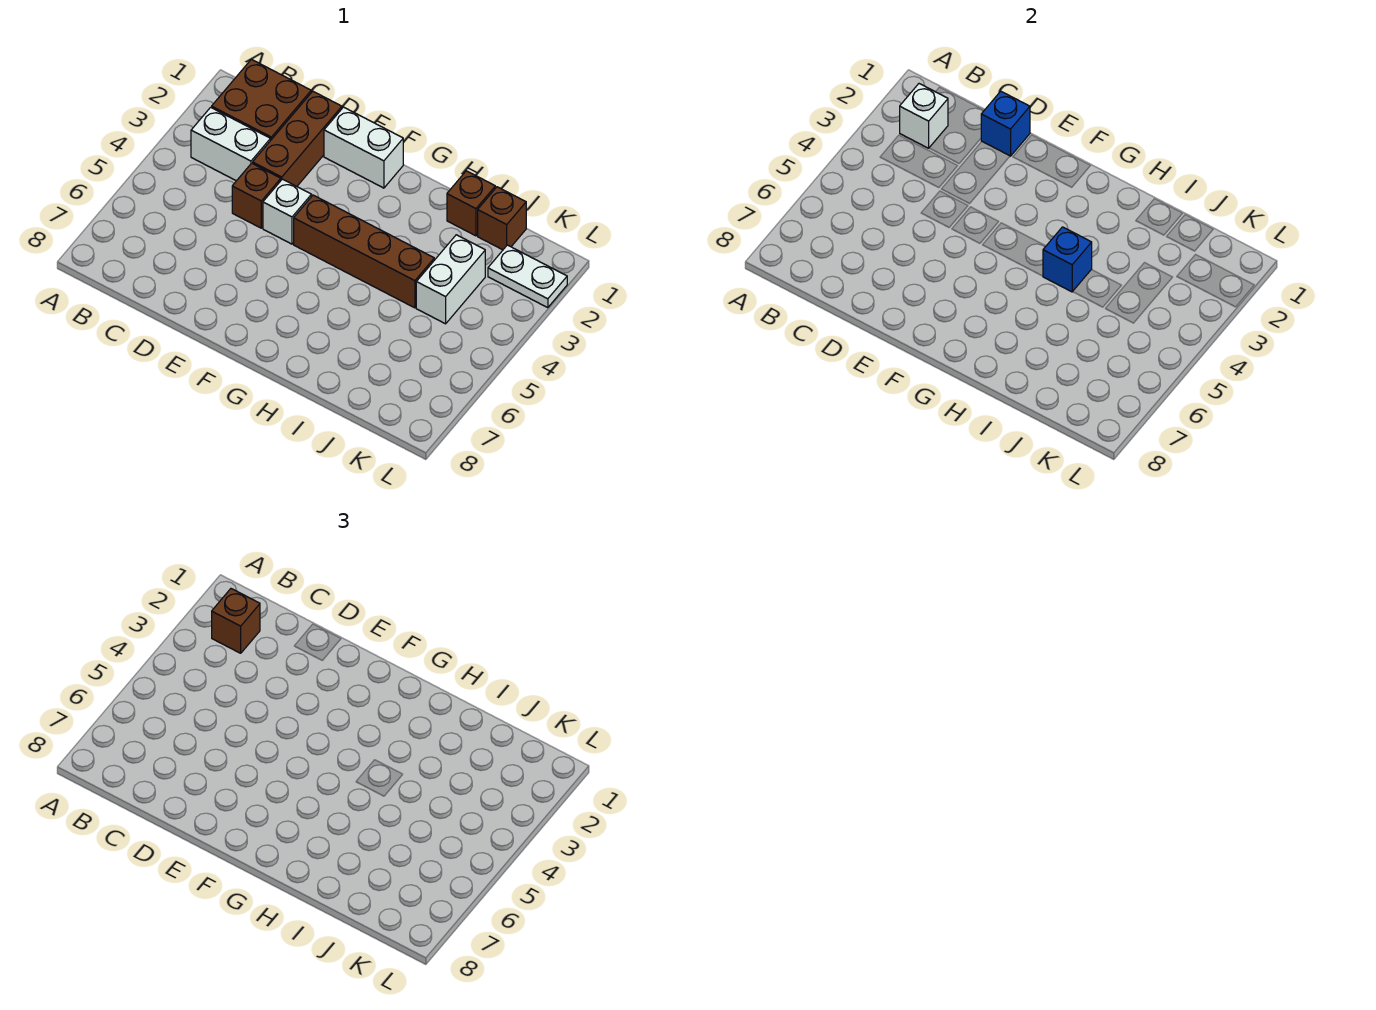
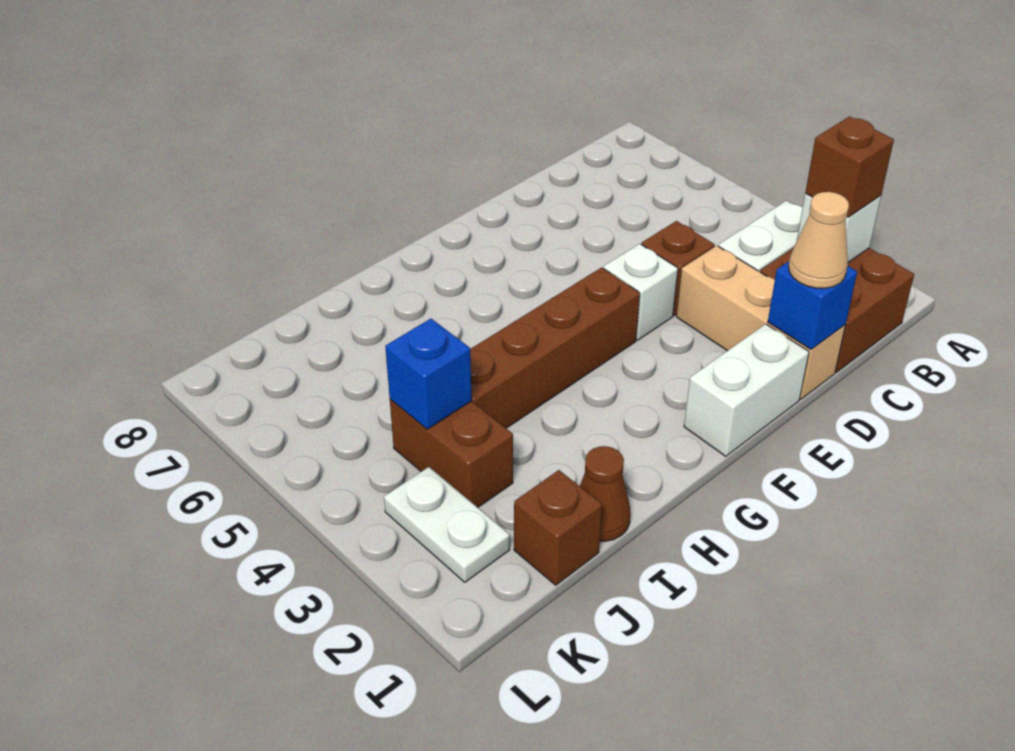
brown 1x3 brick [253,91,342,186] -> tan 1x3 brick [677,246,845,399]
none -> tan 1x1 cone [788,192,849,288]
blue 1x1 brick [1043,227,1092,292] -> blue 1x1 brick moved to [385,319,472,429]
brown 1x1 brick [447,171,495,236] -> brown 1x1 cone [580,446,631,541]
white 1x2 brick [416,235,485,324] -> brown 1x2 brick [390,399,513,507]
white 1x2 plate [488,245,567,308] -> white 1x2 plate turned to [384,467,510,582]

